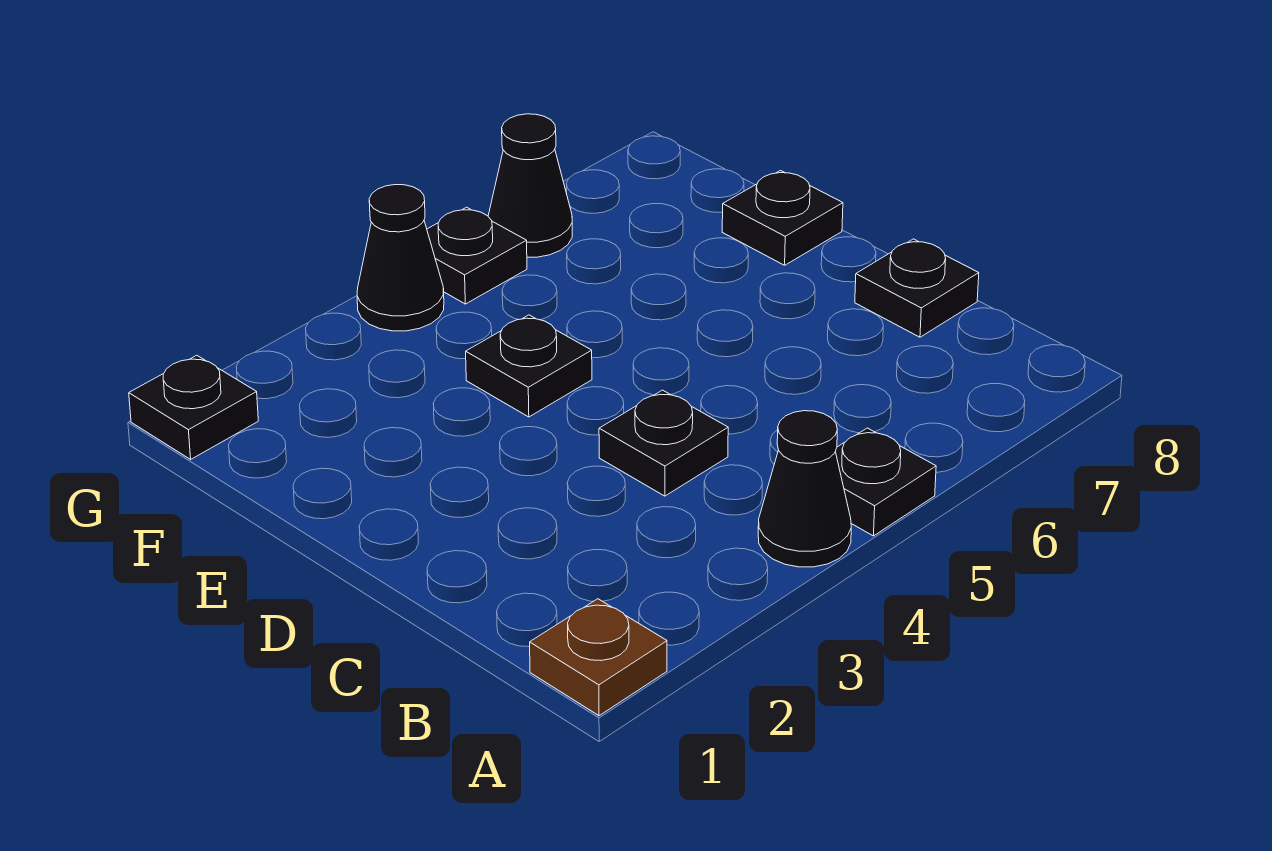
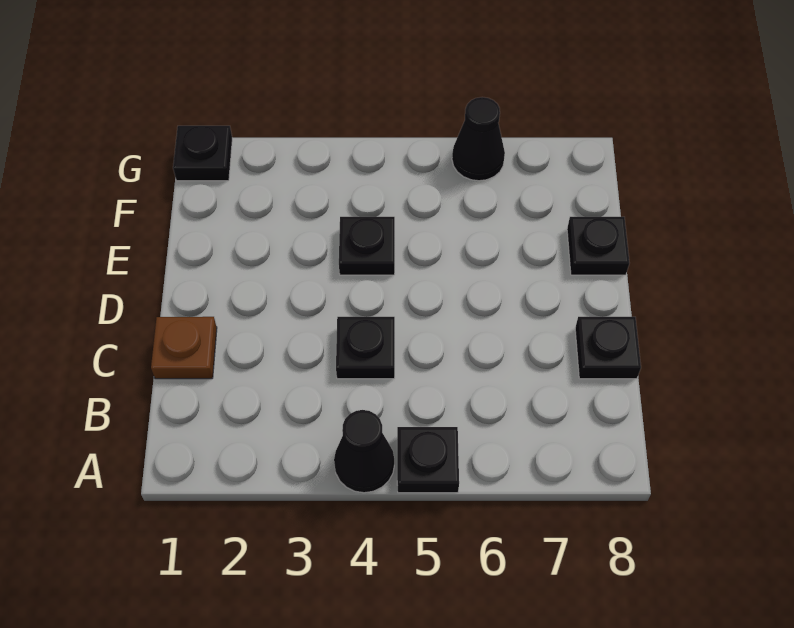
brown 1x1 plate [530,599,667,716] -> brown 1x1 plate moved to [151,317,217,379]
black 1x1 cone [357,185,444,331] -> none
black 1x1 plate [427,207,527,304] -> none

